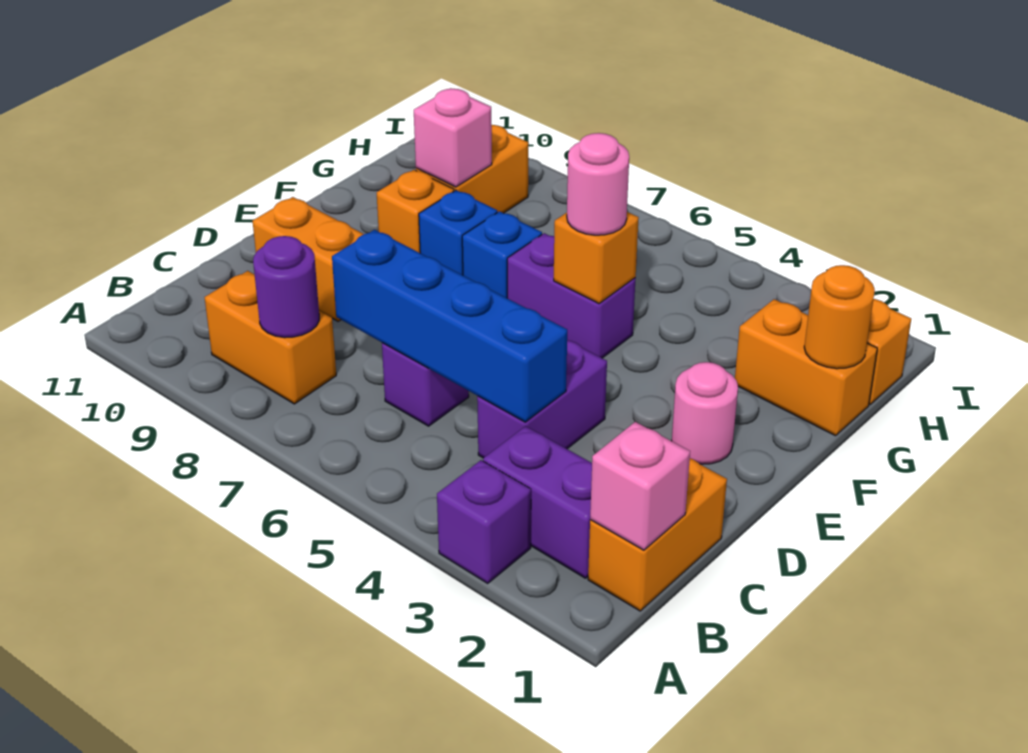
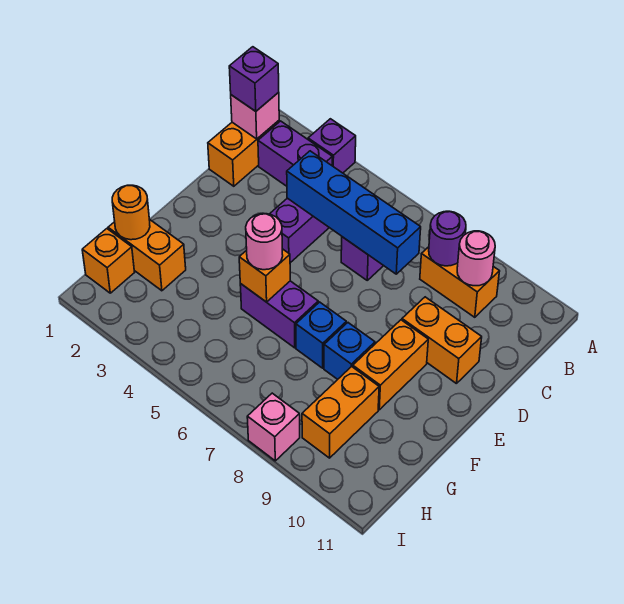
none -> purple 1x1 brick [229,47,279,111]
pink 1x1 round brick [672,362,738,464] -> pink 1x1 round brick moved to [457,231,495,286]
orange 1x1 brick [377,170,454,253] -> orange 1x2 brick [353,320,428,410]
pink 1x1 brick [414,88,492,187] -> pink 1x1 brick moved to [247,393,300,461]

